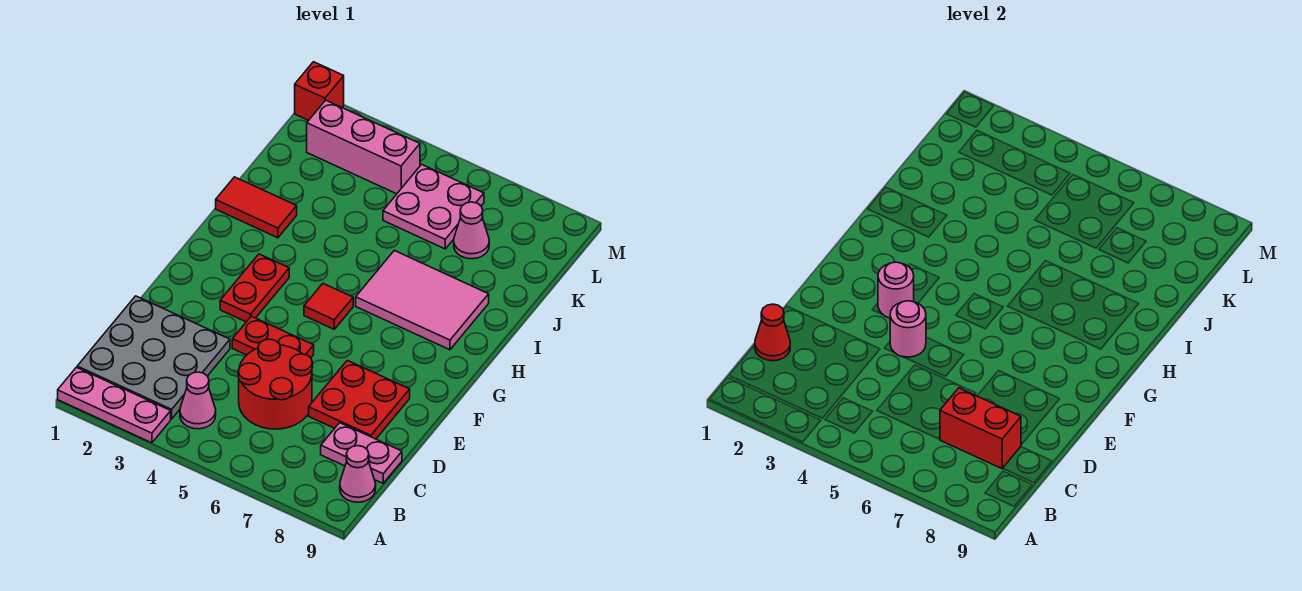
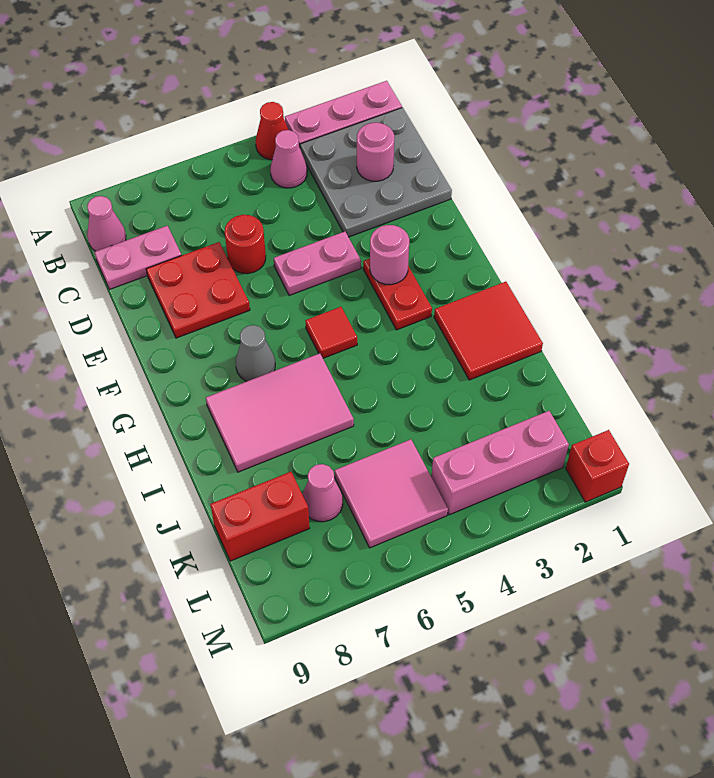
red 1x1 cone [755,304,790,361] -> red 1x1 cone moved to [256,102,288,160]
red 2x2 round brick [238,339,313,429] -> red 1x1 round brick [225,215,266,274]
red 1x2 brick [940,388,1021,469] -> red 1x2 brick moved to [210,472,310,561]
red 1x2 plate [232,316,314,358] -> pink 1x2 plate [274,232,361,296]
pink 1x1 round brick [890,301,926,357] -> pink 1x1 round brick moved to [357,123,394,181]
none -> grey 1x1 cone [236,325,275,381]
red 1x2 tile [216,177,297,238] -> red 2x2 tile [434,282,543,380]
pink 2x2 plate [383,164,484,249] -> pink 2x2 tile [335,439,448,548]

